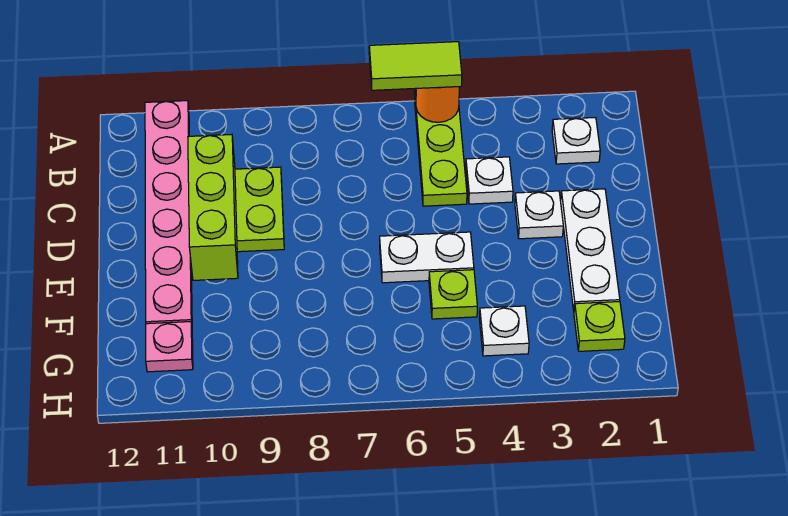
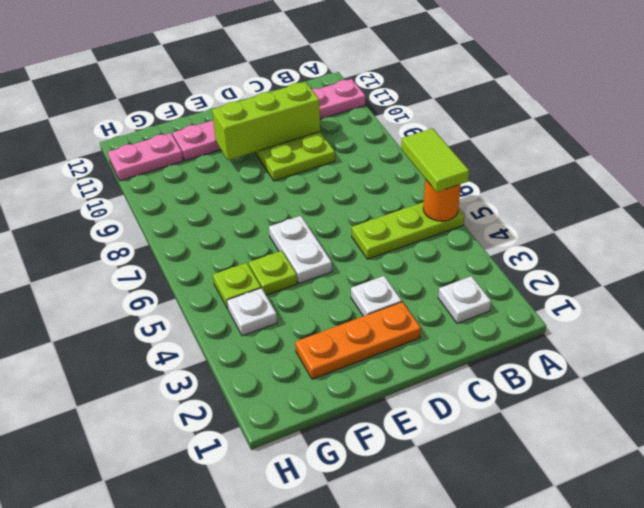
white 1x1 plate [466,157,513,204] -> none
white 1x3 plate [561,189,620,311] -> orange 1x3 plate [295,302,421,379]
lime 1x1 plate [574,302,625,351] -> lime 1x1 plate moved to [213,263,261,309]
pink 1x1 plate [146,322,193,372] -> pink 1x2 plate [108,133,183,181]

